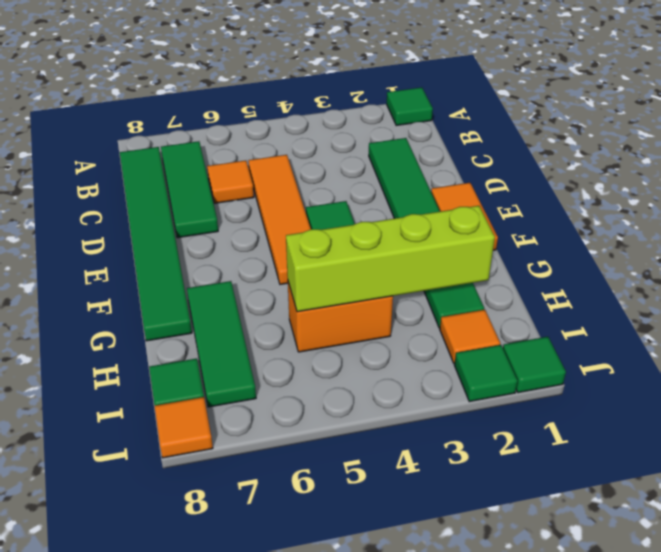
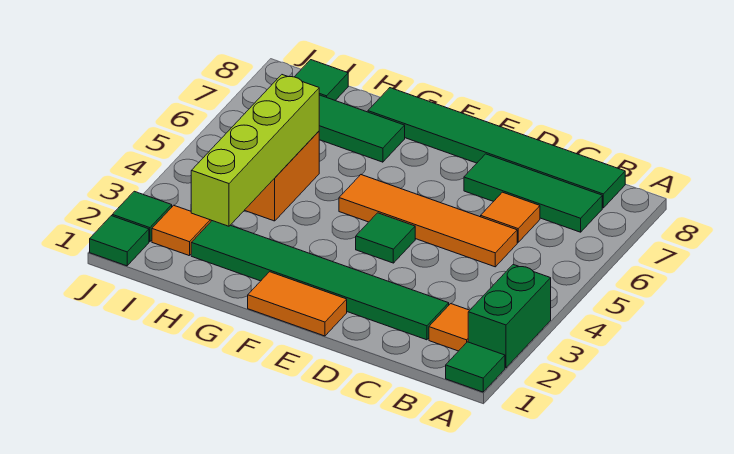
none -> green 1x2 brick [468,264,551,368]
orange 1x1 tile [155,397,213,458] -> orange 1x1 tile moved to [429,304,470,351]

